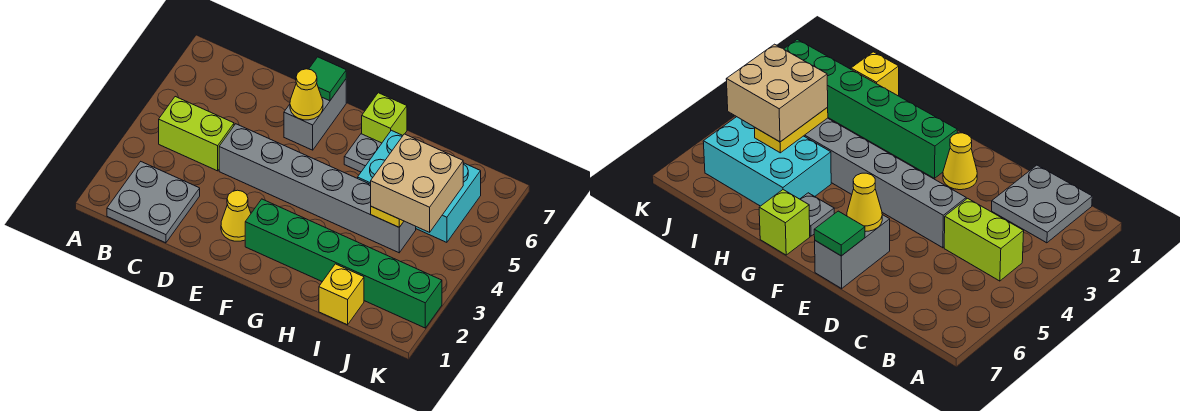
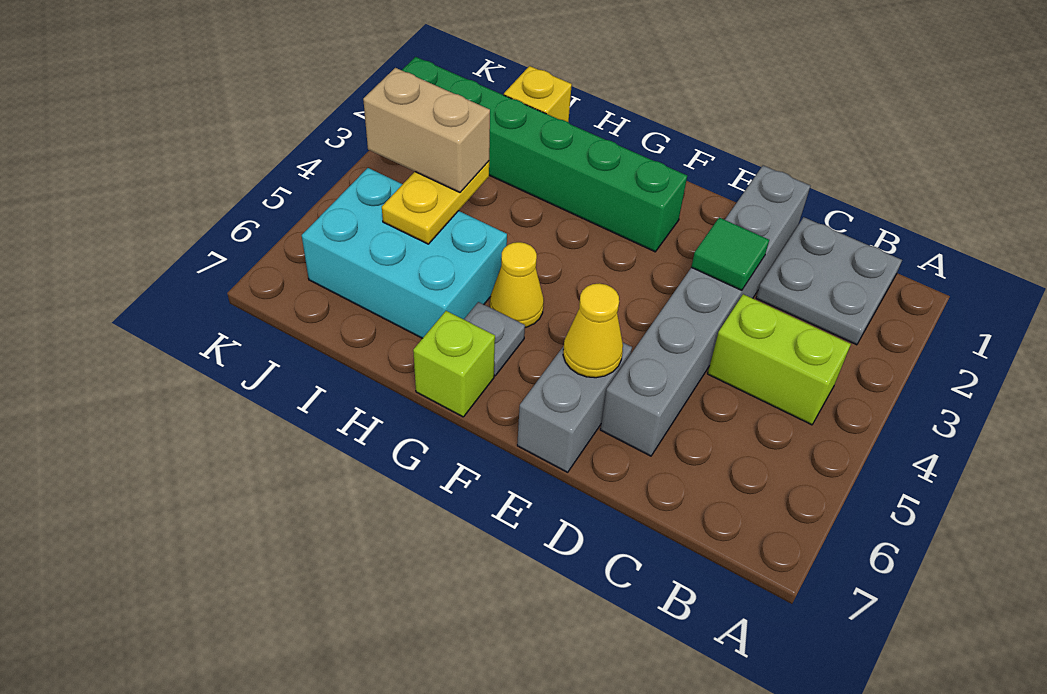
grey 1x6 brick [219,124,416,253] -> grey 1x6 brick turned to [600,166,810,456]
yellow 1x1 cone [221,190,251,241] -> yellow 1x1 cone moved to [490,242,544,327]
green 1x1 tile [309,57,346,101] -> green 1x1 tile moved to [691,218,769,290]
tan 2x2 brick [371,134,463,232] -> tan 1x2 brick [363,68,490,192]

